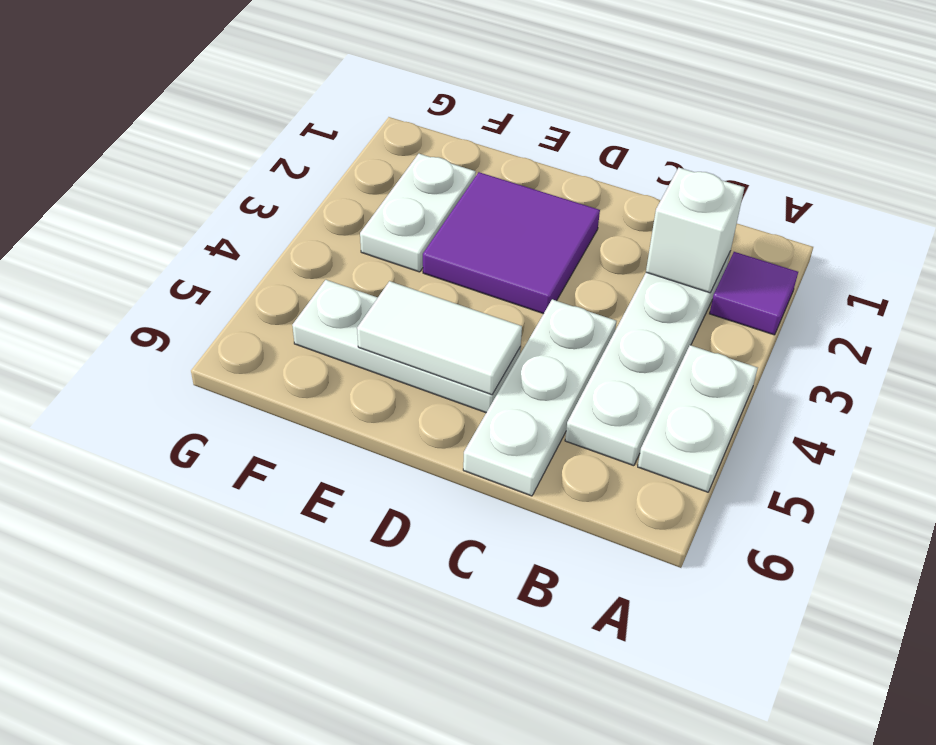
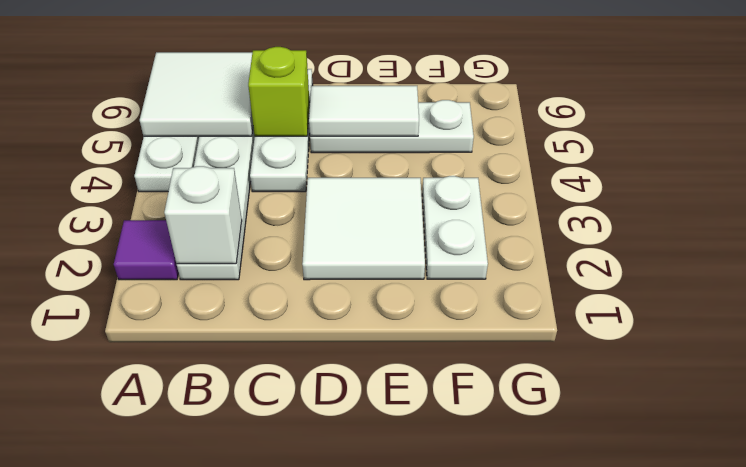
none -> white 2x2 tile [140,52,253,136]
none -> lime 1x1 brick [248,47,310,136]
purple 2x2 tile [423,172,600,314] -> white 2x2 tile [302,178,425,280]

